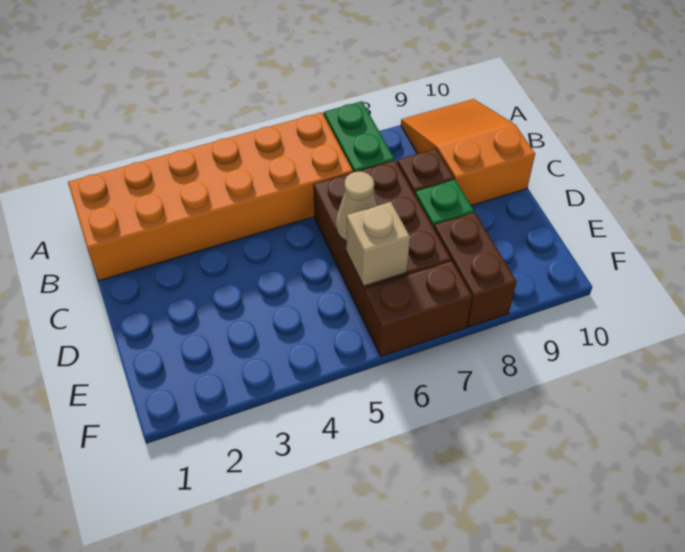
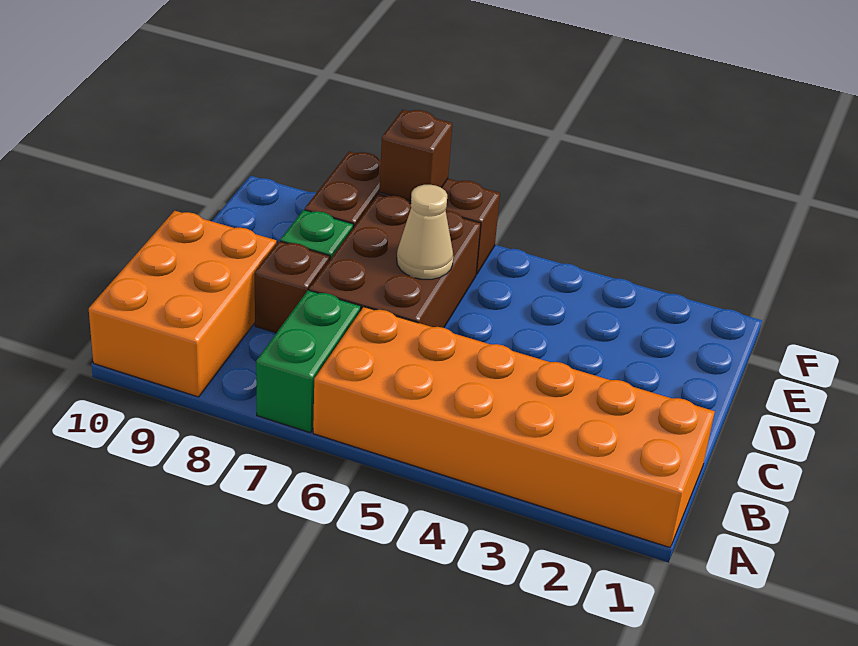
orange 2x3 slope [401,99,535,206] -> orange 2x3 brick [89,211,276,397]
tan 1x1 brick [346,202,410,286] -> none
none -> brown 1x1 brick [379,110,452,201]

